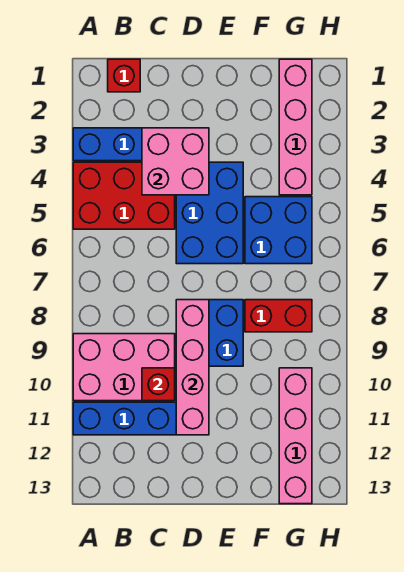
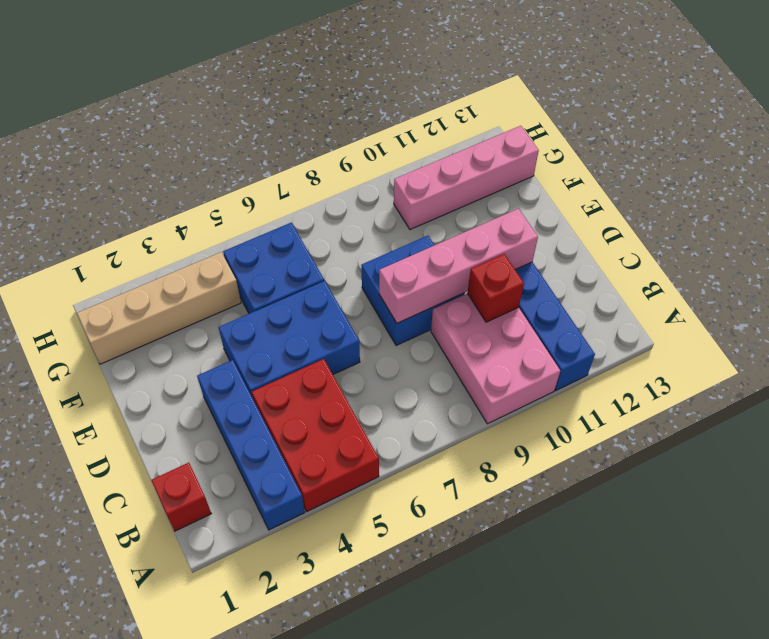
pink 2x2 brick [142,128,209,195] -> none
red 1x2 brick [245,300,312,332] -> none
pink 1x4 brick [279,59,312,195] -> tan 1x4 brick [77,252,241,364]

